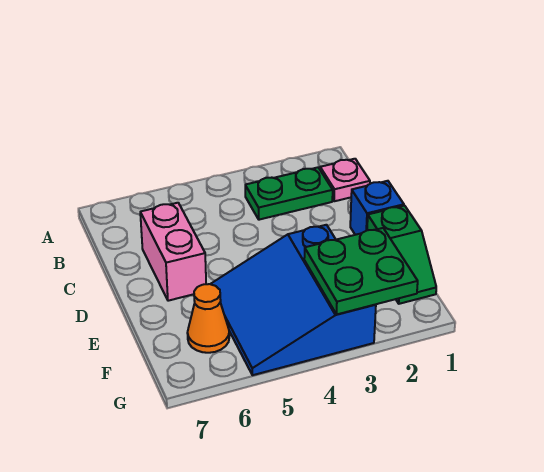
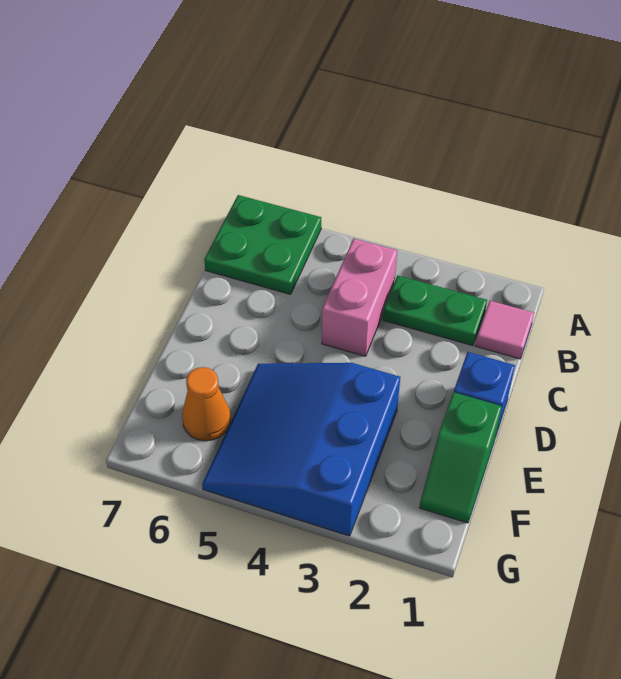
pink 1x1 plate [320,159,370,201] -> pink 1x1 tile [476,301,534,359]
pink 1x2 brick [140,203,206,301] -> pink 1x2 brick moved to [322,238,397,356]
green 2x2 plate [304,228,418,314] -> green 2x2 plate moved to [204,195,321,294]

